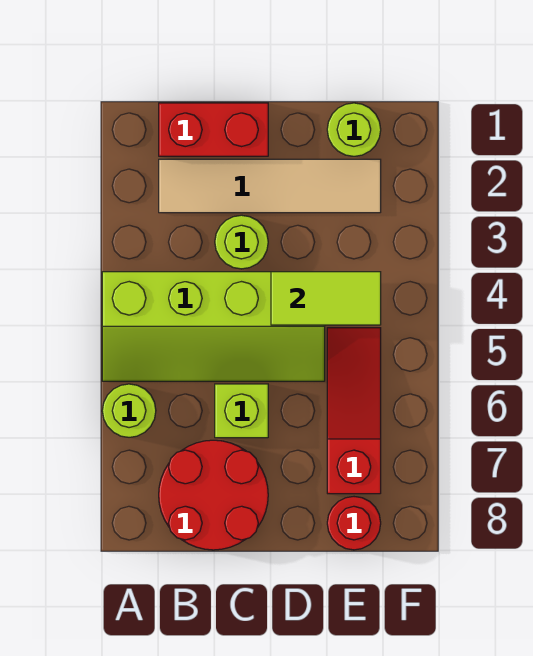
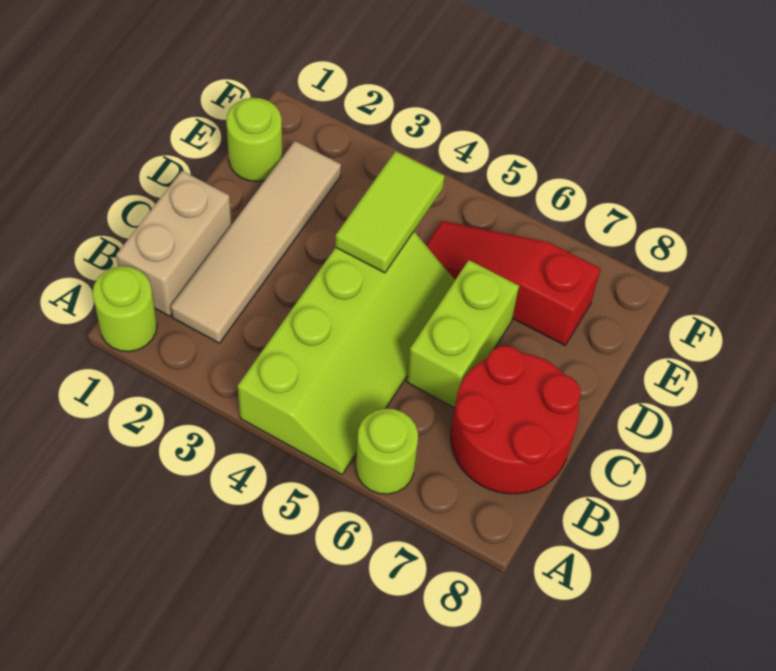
red 1x2 brick [159,103,268,156] -> tan 1x2 brick [116,171,232,316]
lime 1x1 round brick [215,215,268,269] -> lime 1x1 round brick moved to [92,266,157,352]
lime 1x1 brick [215,384,268,438] -> lime 1x2 brick [407,260,519,408]
red 1x1 round brick [327,497,381,550] -> none

